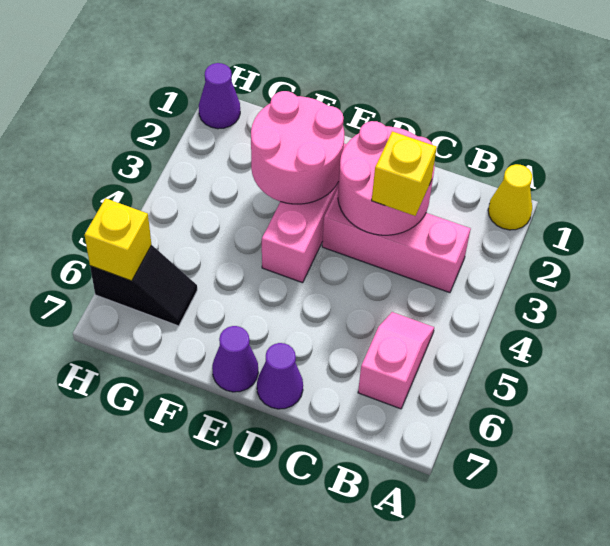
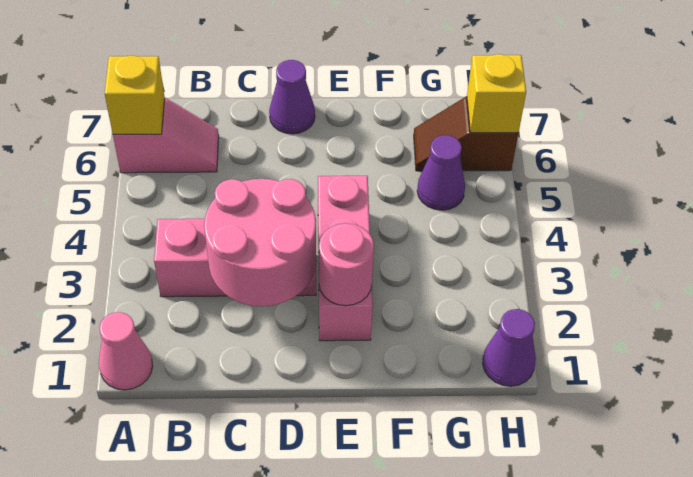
yellow 1x1 cone [488,164,532,230] -> pink 1x1 cone [99,312,153,390]
pink 1x2 slope [358,312,434,409] -> pink 1x2 slope turned to [113,98,219,173]
yellow 1x1 brick [372,131,437,216] -> yellow 1x1 brick moved to [105,56,165,134]
pink 2x2 round brick [251,91,344,204] -> pink 1x1 round brick [319,223,374,306]
purple 1x1 cone [212,326,258,392] -> purple 1x1 cone moved to [417,135,465,210]
black 1x2 slope [90,245,197,326] -> brown 1x2 slope [414,97,518,171]

